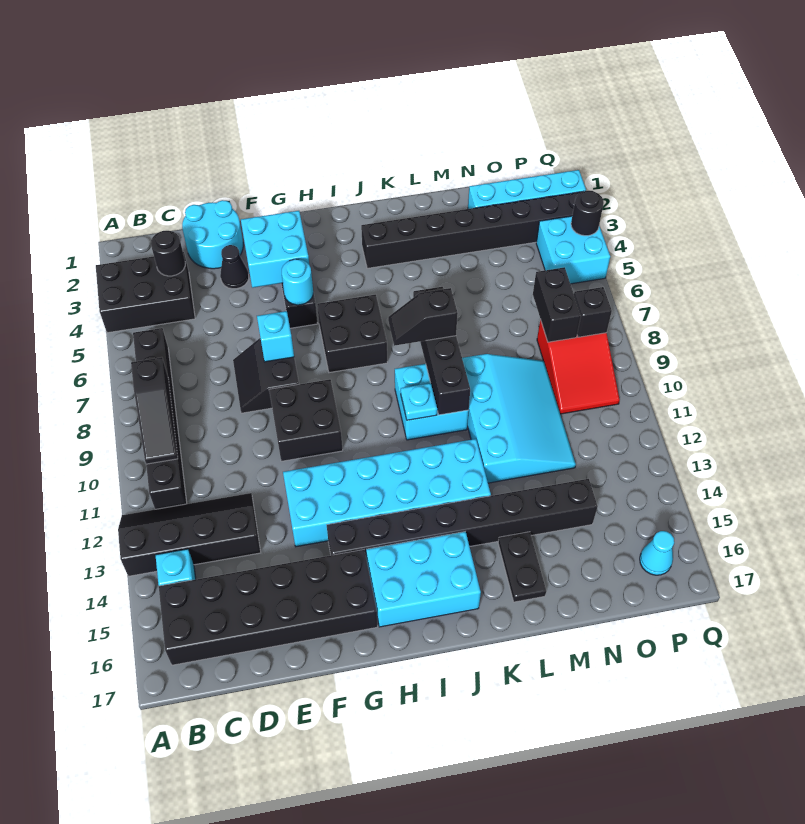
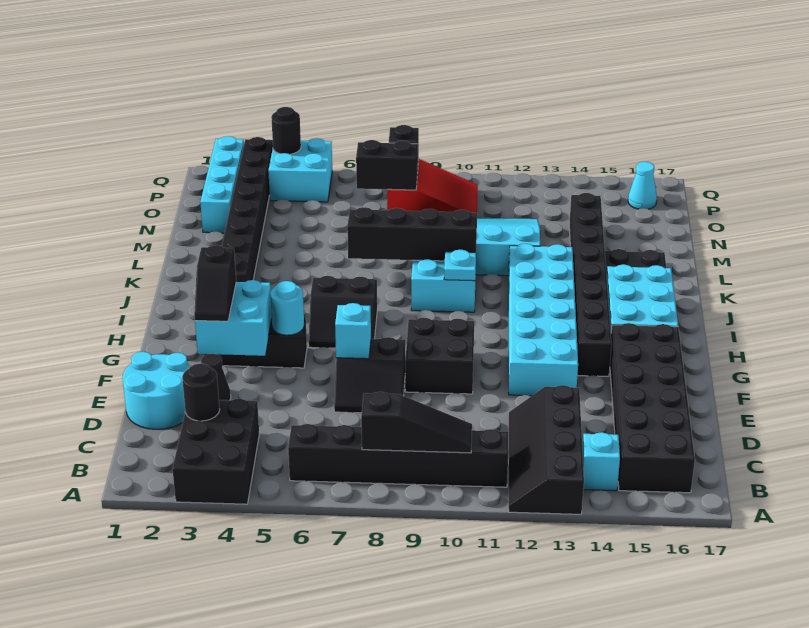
black 2x2 brick [317,295,387,373] -> black 2x2 slope [308,276,377,348]
black 1x2 slope [388,288,458,346] -> black 1x2 slope moved to [194,245,236,321]

